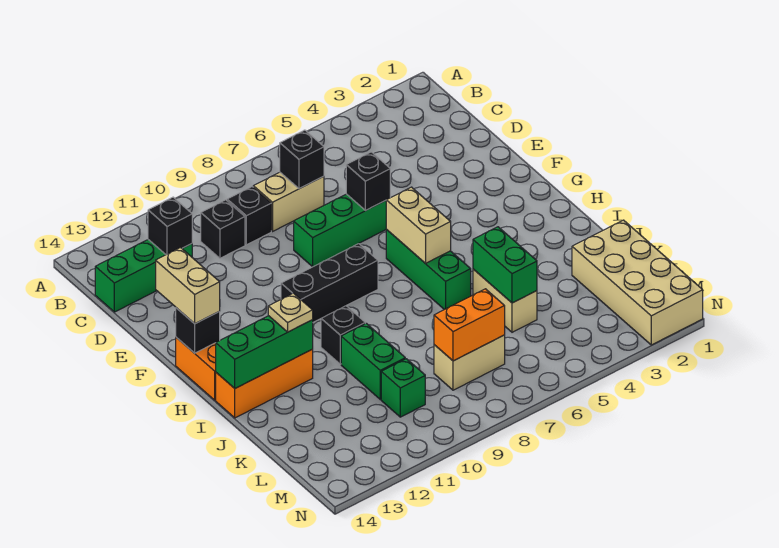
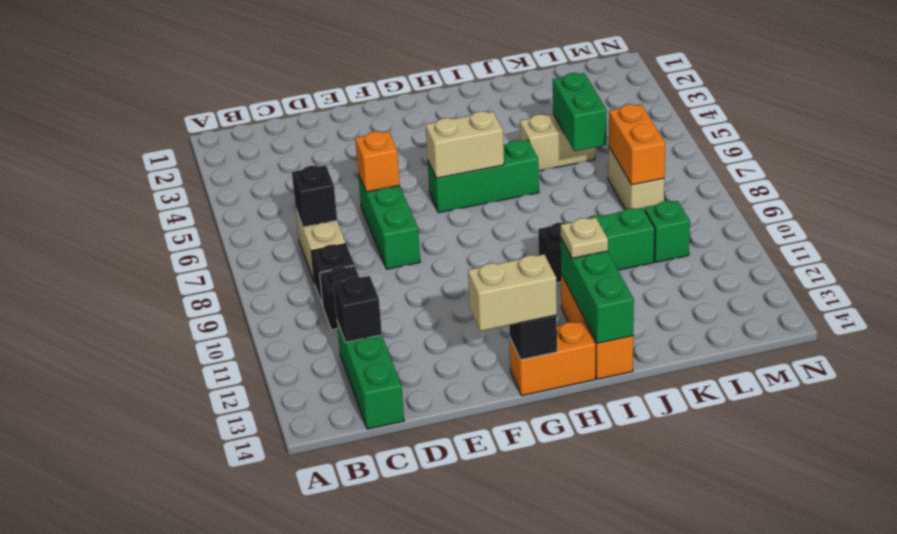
black 1x1 brick [346,152,390,210] -> orange 1x1 brick [355,131,400,192]
black 1x3 brick [281,244,378,322] -> none
green 1x2 brick [473,227,537,303] -> green 1x2 brick turned to [553,73,607,151]
tan 2x4 brick [572,220,703,345] -> none

